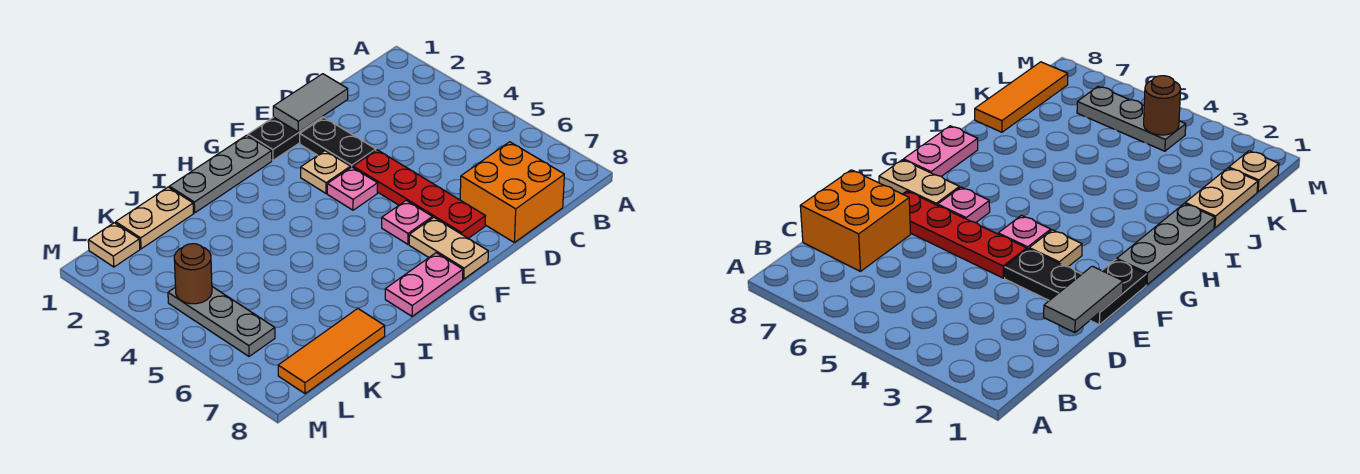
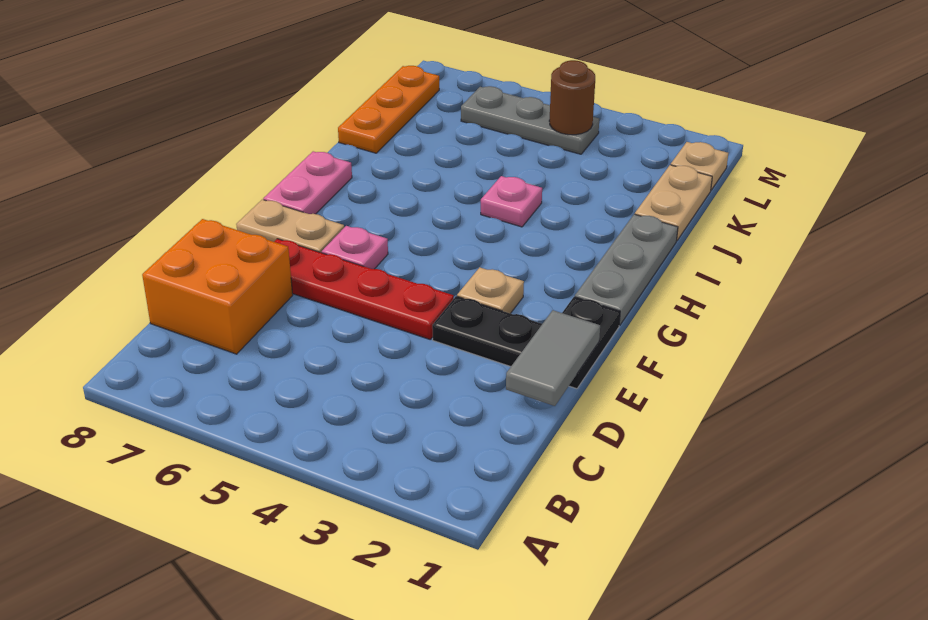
pink 1x1 plate [327,167,378,210] -> pink 1x1 plate moved to [481,176,542,227]
orange 1x3 tile [278,309,385,394] -> orange 1x3 plate [338,66,439,153]

